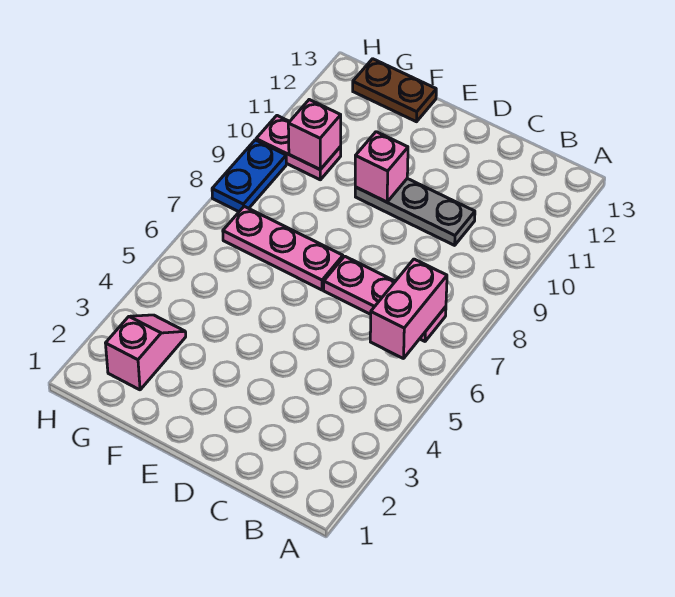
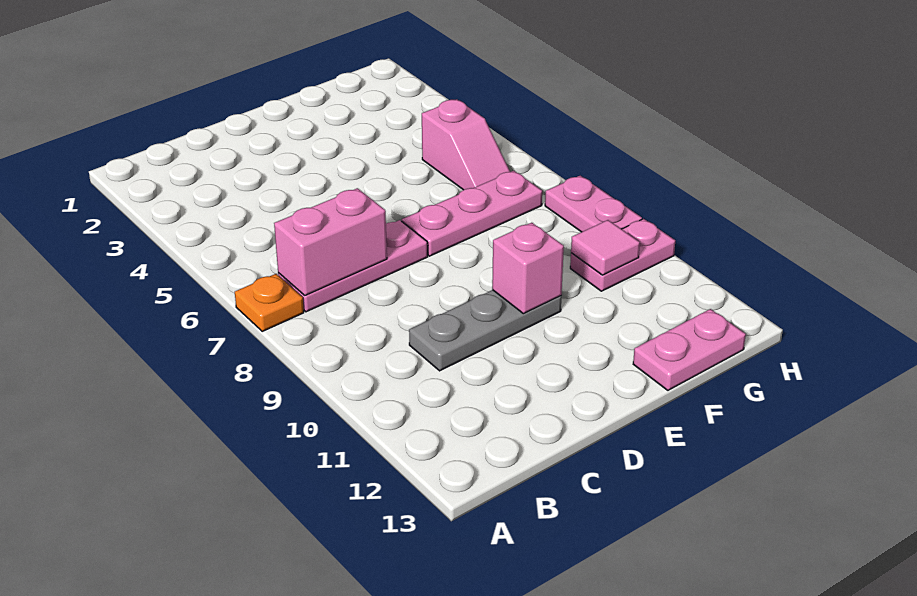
none -> orange 1x1 plate [235,274,304,331]
pink 1x2 brick [370,259,447,359] -> pink 1x2 brick turned to [274,188,387,296]
brown 1x2 plate [353,59,436,122] -> pink 1x2 plate [633,309,746,390]
pink 1x2 slope [106,315,186,390] -> pink 1x2 slope moved to [422,99,510,190]
pink 1x1 brick [288,100,341,169] -> pink 1x1 tile [571,220,640,275]
blue 1x2 plate [212,140,286,212] -> pink 1x2 plate [545,176,642,232]

